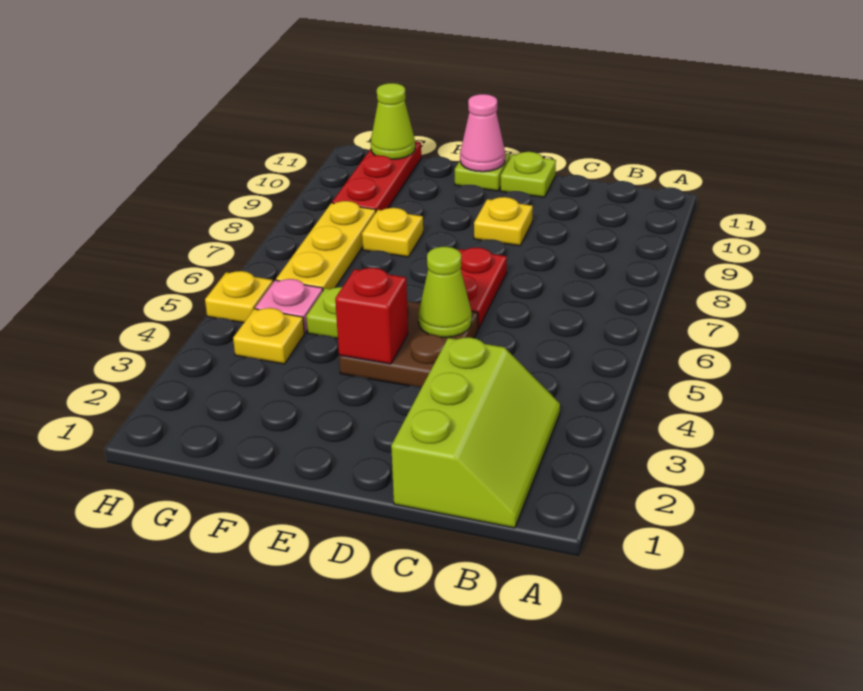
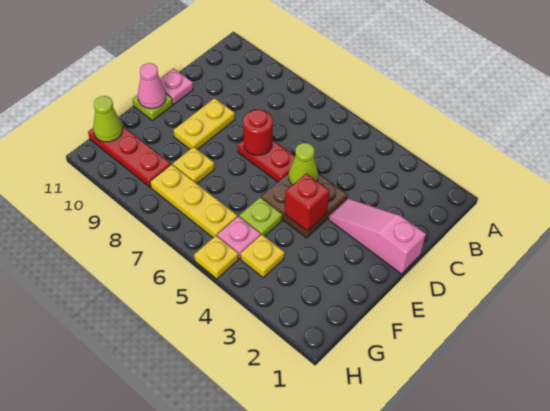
lime 2x3 slope [391,337,560,528] -> none
none -> pink 1x3 slope [329,198,426,274]
none -> red 1x1 round brick [243,110,273,155]
yellow 1x1 plate [474,197,533,246] -> yellow 1x2 plate [173,98,235,150]
lime 1x1 plate [500,152,556,197] -> pink 1x1 plate [160,68,193,104]

